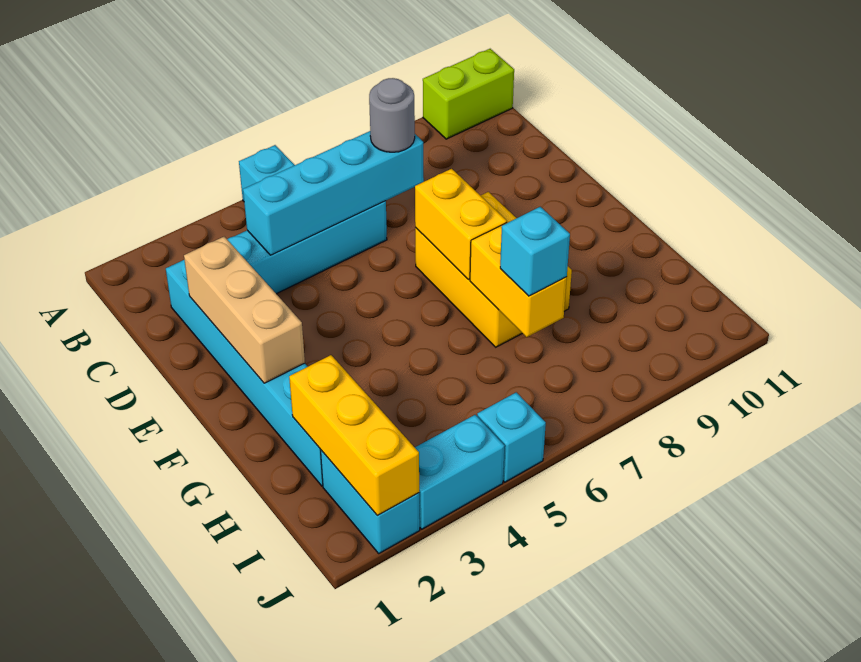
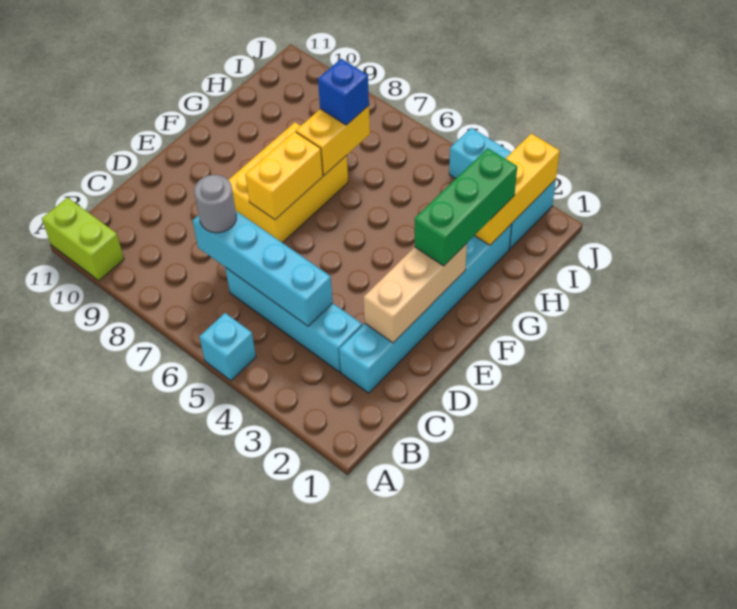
none -> green 1x3 brick [415,148,517,266]
cyan 1x1 brick [500,207,570,296] -> blue 1x1 brick [318,59,369,125]
cyan 1x1 brick [477,392,546,482] -> none

